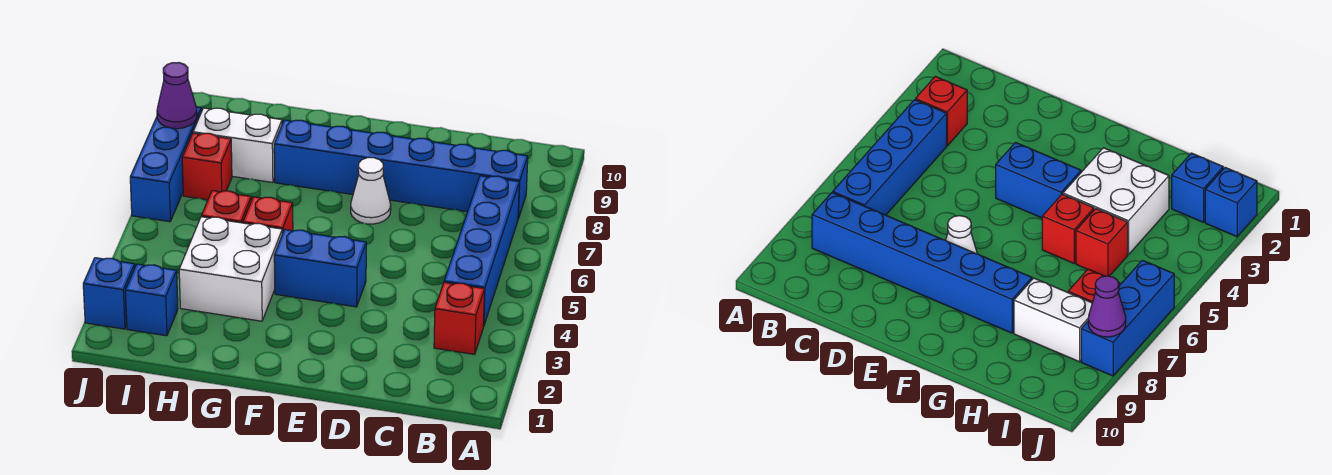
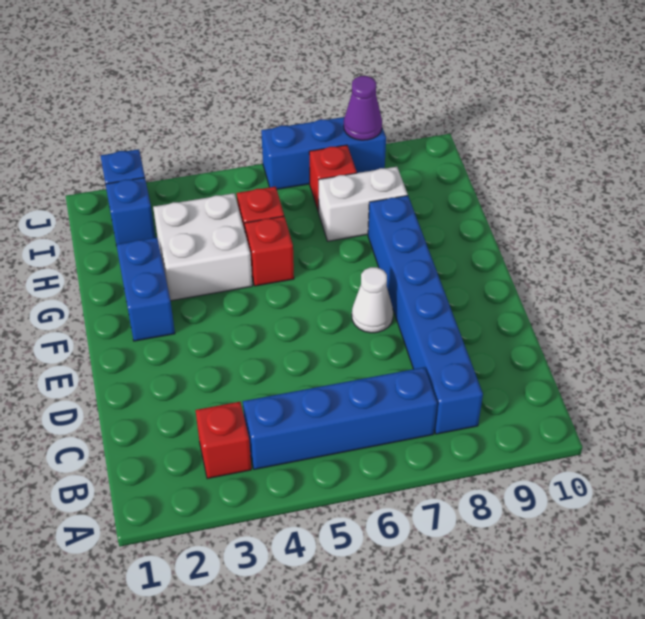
blue 1x2 brick [274,230,366,307] -> blue 1x2 brick moved to [116,238,175,341]
white 1x2 brick [193,108,282,182] -> white 1x2 brick turned to [319,167,408,241]

